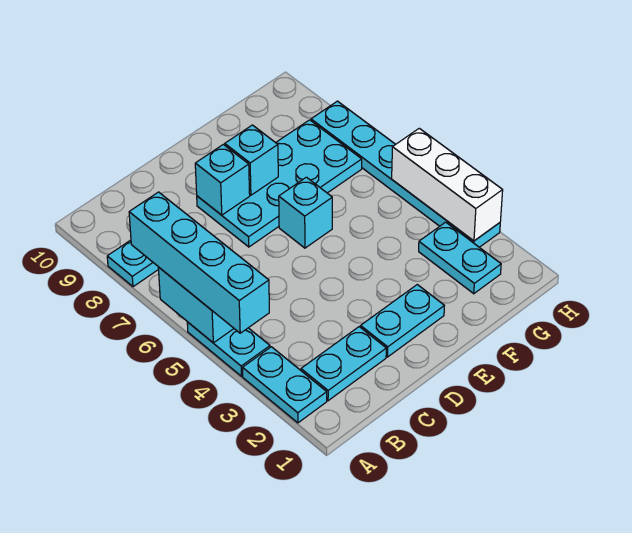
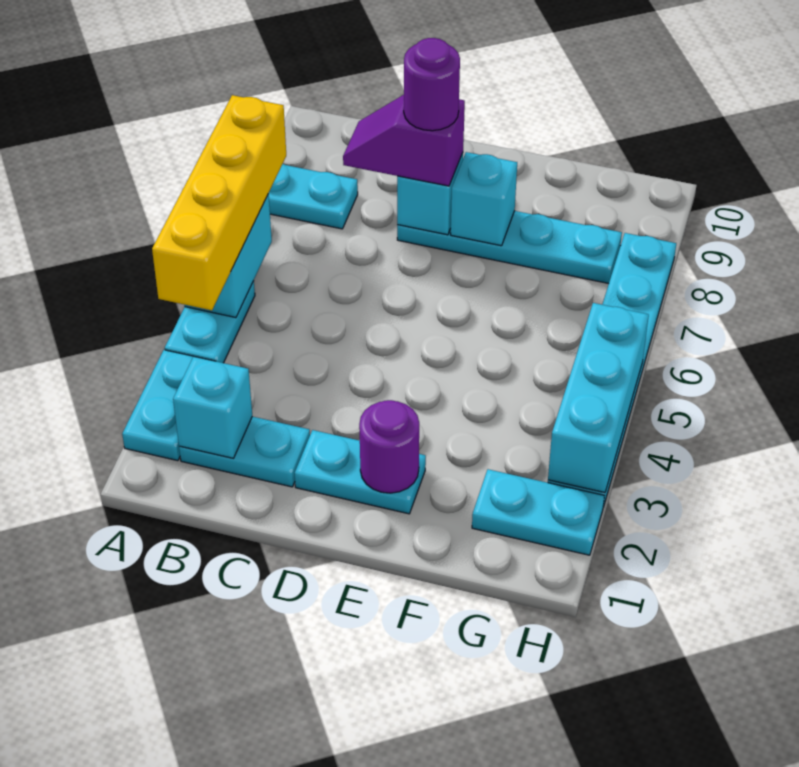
cyan 1x4 brick [129,192,269,333] -> yellow 1x4 brick [152,95,286,310]
none -> purple 1x2 slope [343,95,465,186]
cyan 2x4 plate [197,120,362,247] -> cyan 1x4 plate [397,211,622,284]
none -> purple 1x1 round brick [404,38,460,131]
none -> purple 1x1 round brick [359,400,419,493]
cyan 1x1 brick [279,177,332,248] -> cyan 1x1 brick moved to [173,357,252,458]
cyan 1x2 plate [419,222,501,294] -> cyan 1x2 plate turned to [472,469,604,555]
white 1x3 brick [392,128,503,241] -> cyan 1x3 brick [548,303,649,493]

